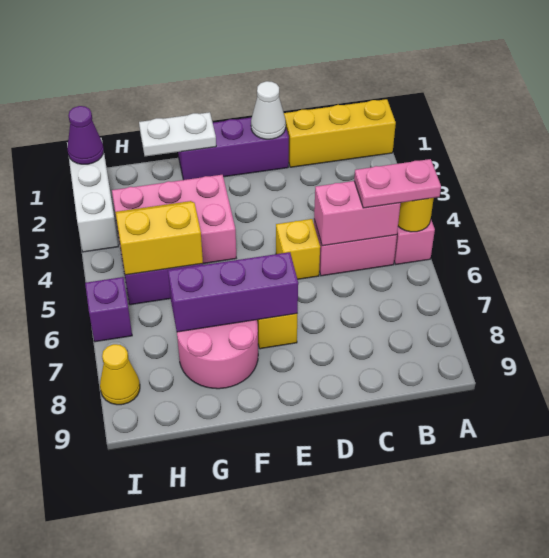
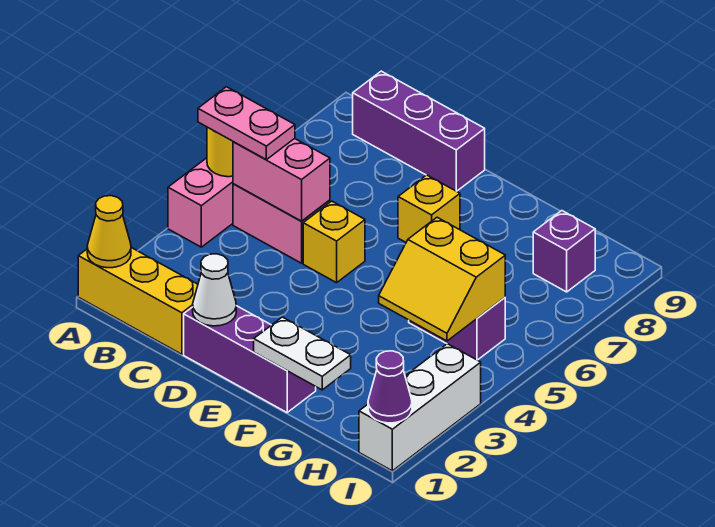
purple 1x3 brick [168,252,298,332] -> purple 1x3 brick moved to [353,71,485,191]
pink 2x3 brick [112,175,236,263] -> none
pink 2x2 round brick [177,320,258,389] -> none
purple 1x1 brick [85,277,132,342] -> purple 1x1 brick moved to [533,211,595,292]
yellow 1x1 cone [100,344,140,405] -> yellow 1x1 cone moved to [87,196,131,268]

